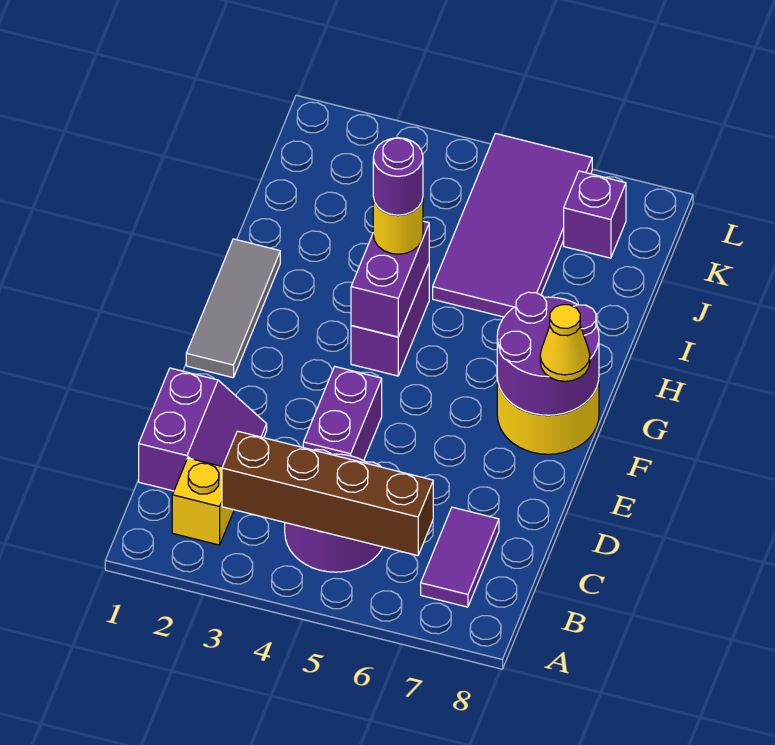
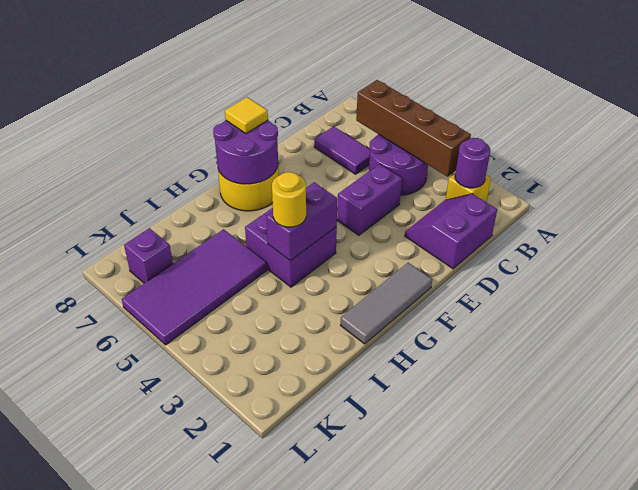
purple 1x2 tile [421,507,499,607] -> purple 1x2 tile turned to [314,126,370,174]
yellow 1x1 cone [540,305,590,381] -> yellow 1x1 tile [225,97,268,134]
purple 1x2 brick [351,264,429,376] -> purple 2x2 brick [245,208,337,287]
purple 1x1 round brick [373,138,423,215] -> purple 1x1 round brick moved to [455,138,490,188]

